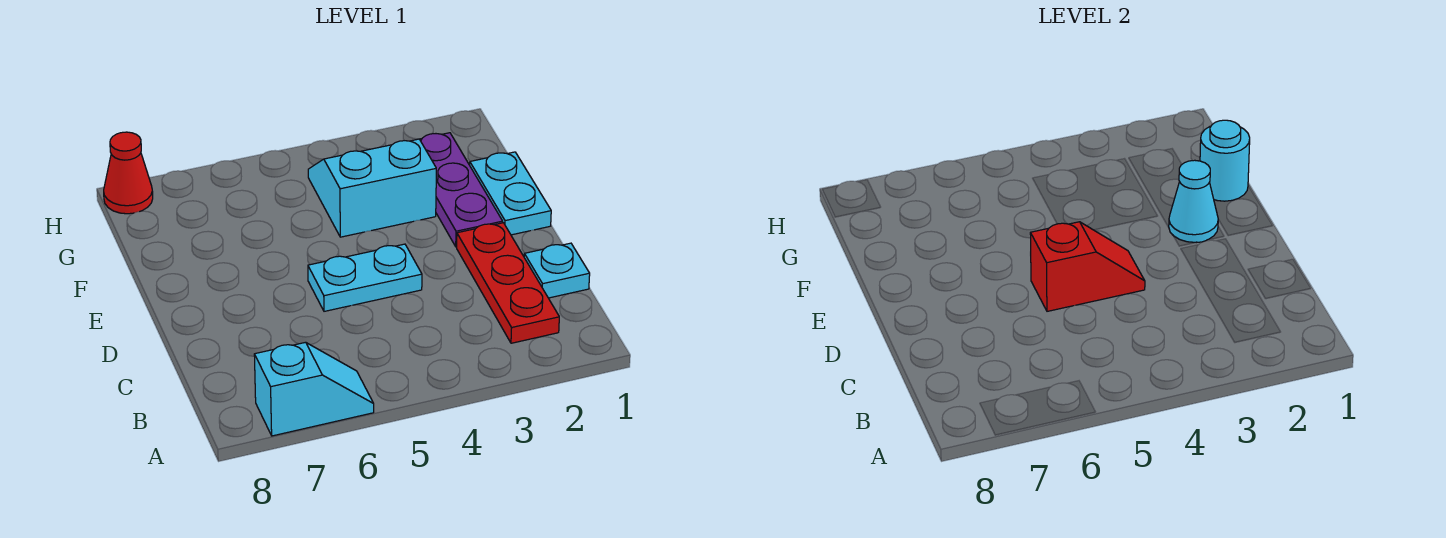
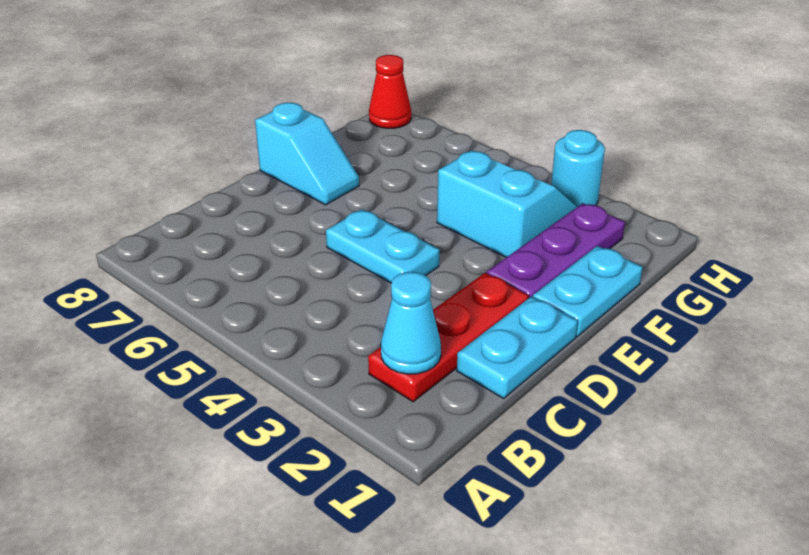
cyan 1x2 slope [254,342,374,436] -> cyan 1x2 slope moved to [255,103,359,205]
cyan 1x1 plate [524,243,590,298] -> cyan 1x2 plate [457,297,578,398]
red 1x2 slope [1030,222,1145,311] -> none
cyan 1x1 cone [1169,160,1218,243] -> cyan 1x1 cone moved to [381,272,441,374]
cyan 1x1 round brick [1200,120,1250,201] -> cyan 1x1 round brick moved to [551,130,605,207]

